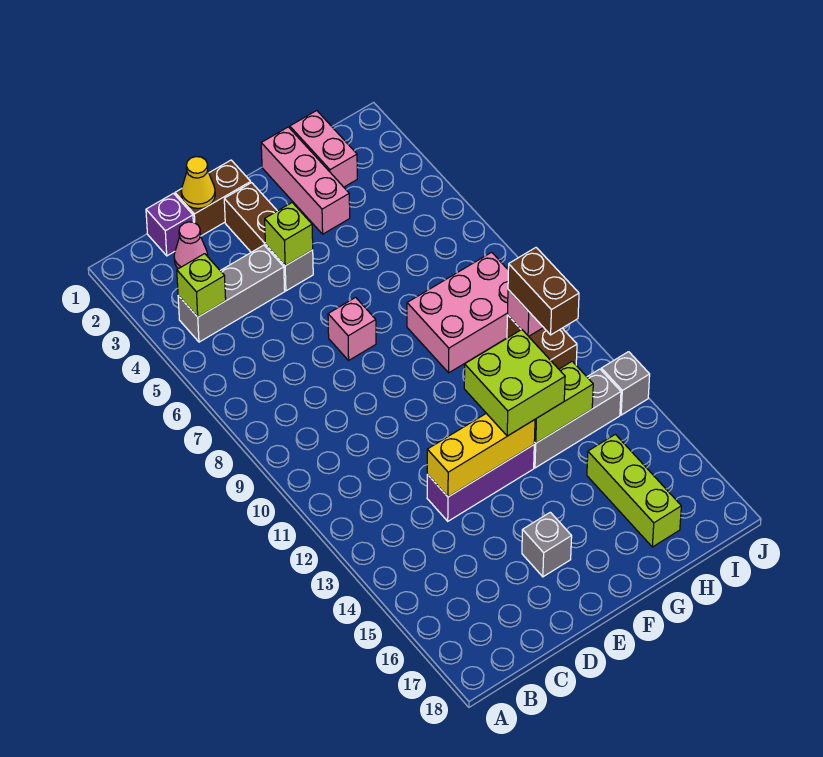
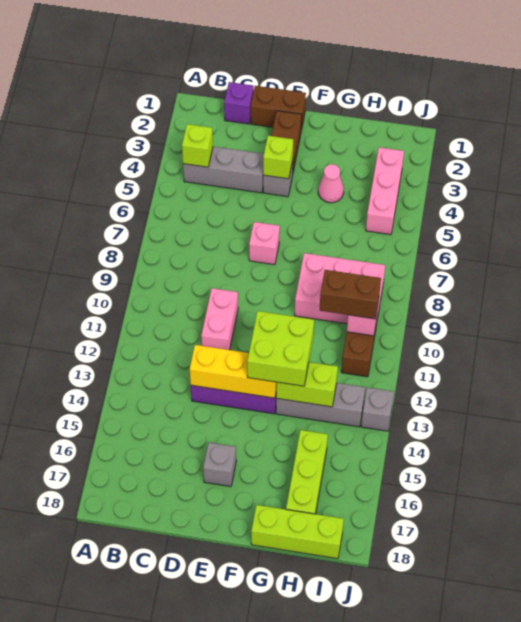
pink 1x1 cone [174,222,208,269] -> pink 1x1 cone moved to [318,164,344,203]
yellow 1x1 cone [181,157,215,208] -> none
pink 1x3 brick [261,127,350,234] -> pink 1x3 brick moved to [366,147,404,235]
none -> lime 1x3 brick [251,505,344,559]
pink 1x2 brick [290,111,357,187] -> pink 1x2 brick moved to [201,288,238,350]
brown 1x2 brick [508,248,579,335] -> brown 1x2 brick turned to [320,270,381,319]

